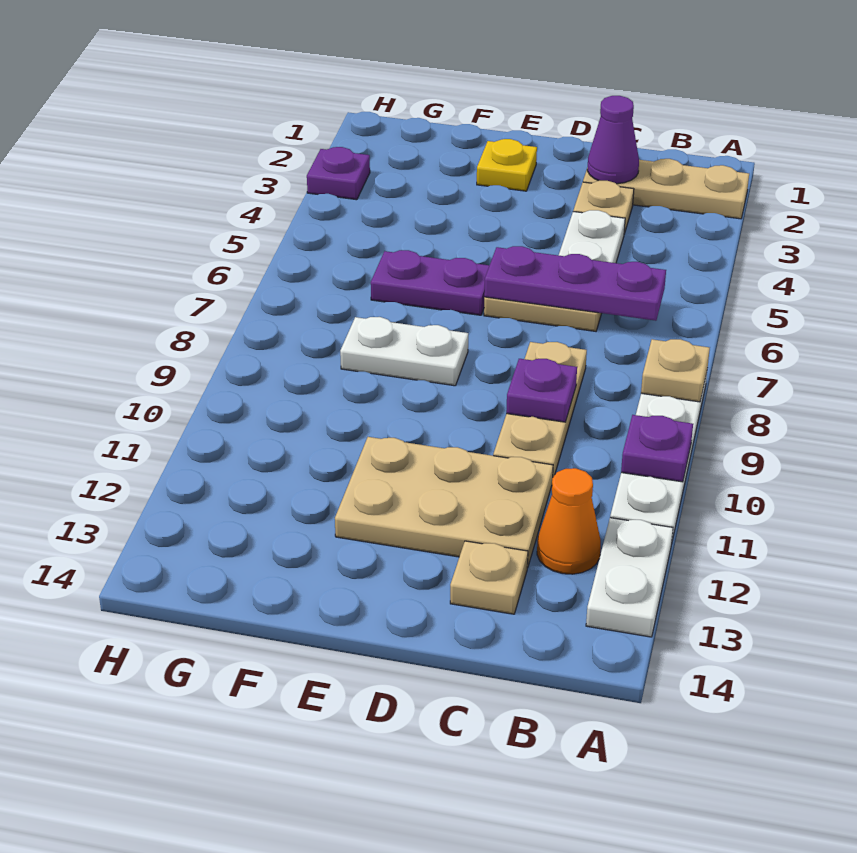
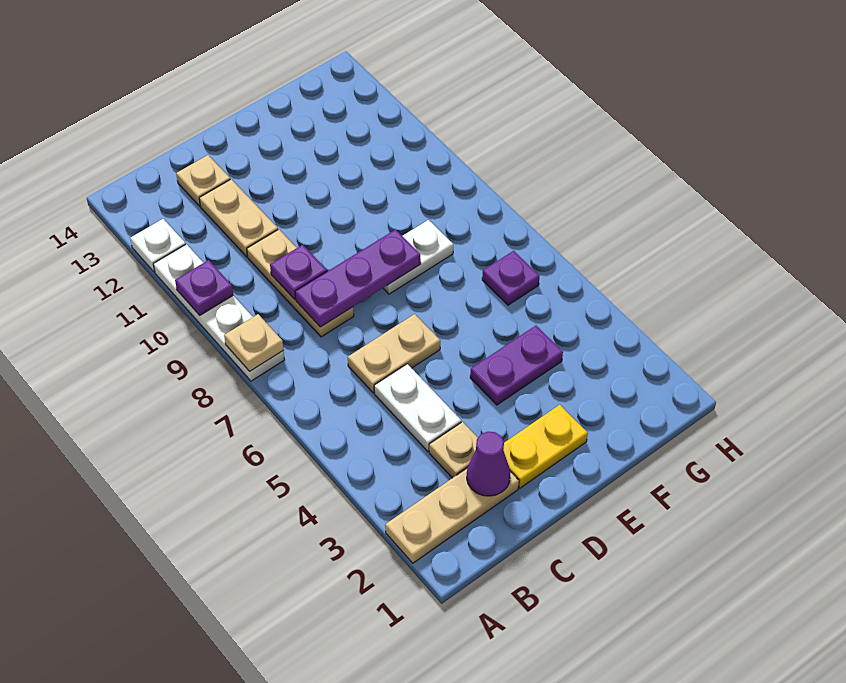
white 1x2 plate [586,518,673,637] -> white 1x1 plate [130,219,186,272]
purple 1x3 plate [484,246,666,321] -> purple 1x3 plate moved to [295,230,421,327]
orange 1x1 cone [537,468,601,574] -> none
tan 2x3 plate [335,437,553,568] -> tan 1x2 plate [199,179,278,257]
yellow 1x1 plate [477,139,537,191] -> yellow 1x2 plate [503,405,588,488]
purple 1x2 plate [371,250,489,315] -> purple 1x2 plate moved to [470,326,563,405]
purple 1x1 plate [307,147,370,200] -> purple 1x1 plate moved to [482,251,539,305]

